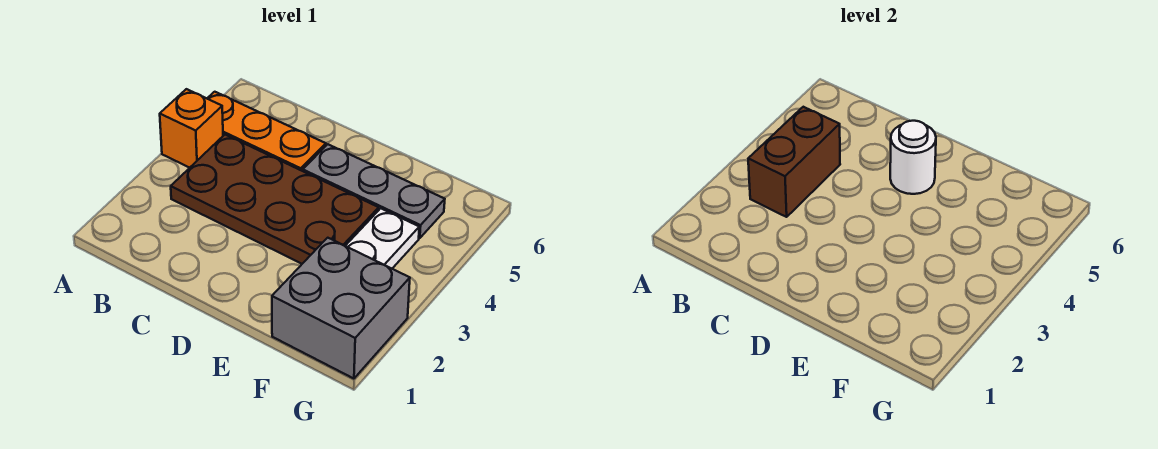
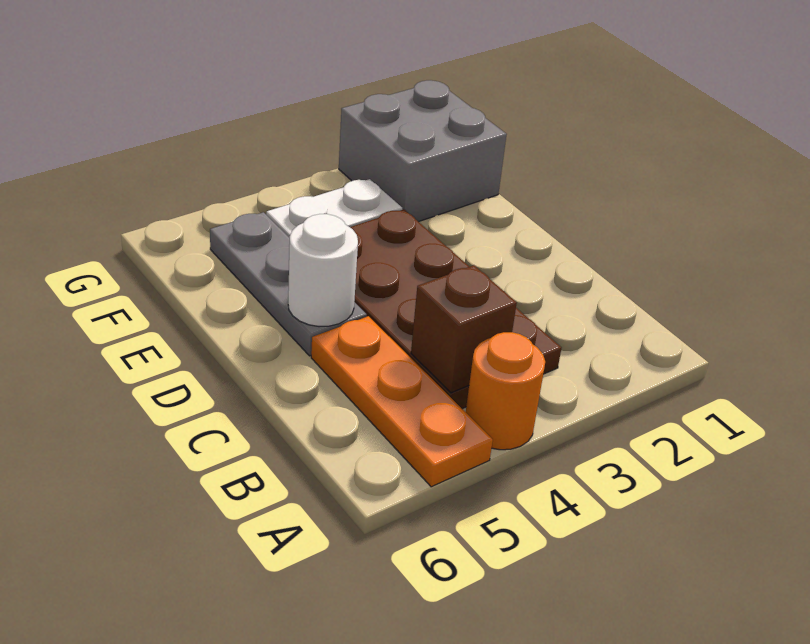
orange 1x1 brick [160,89,223,168] -> orange 1x1 round brick [466,332,545,450]
brown 1x2 brick [748,107,840,217] -> brown 1x1 brick [411,265,517,393]

